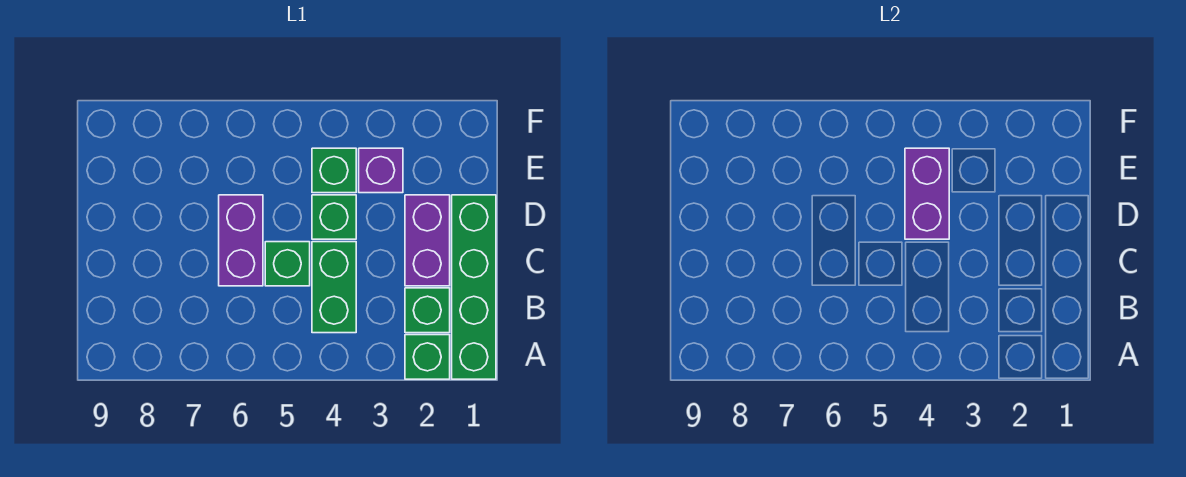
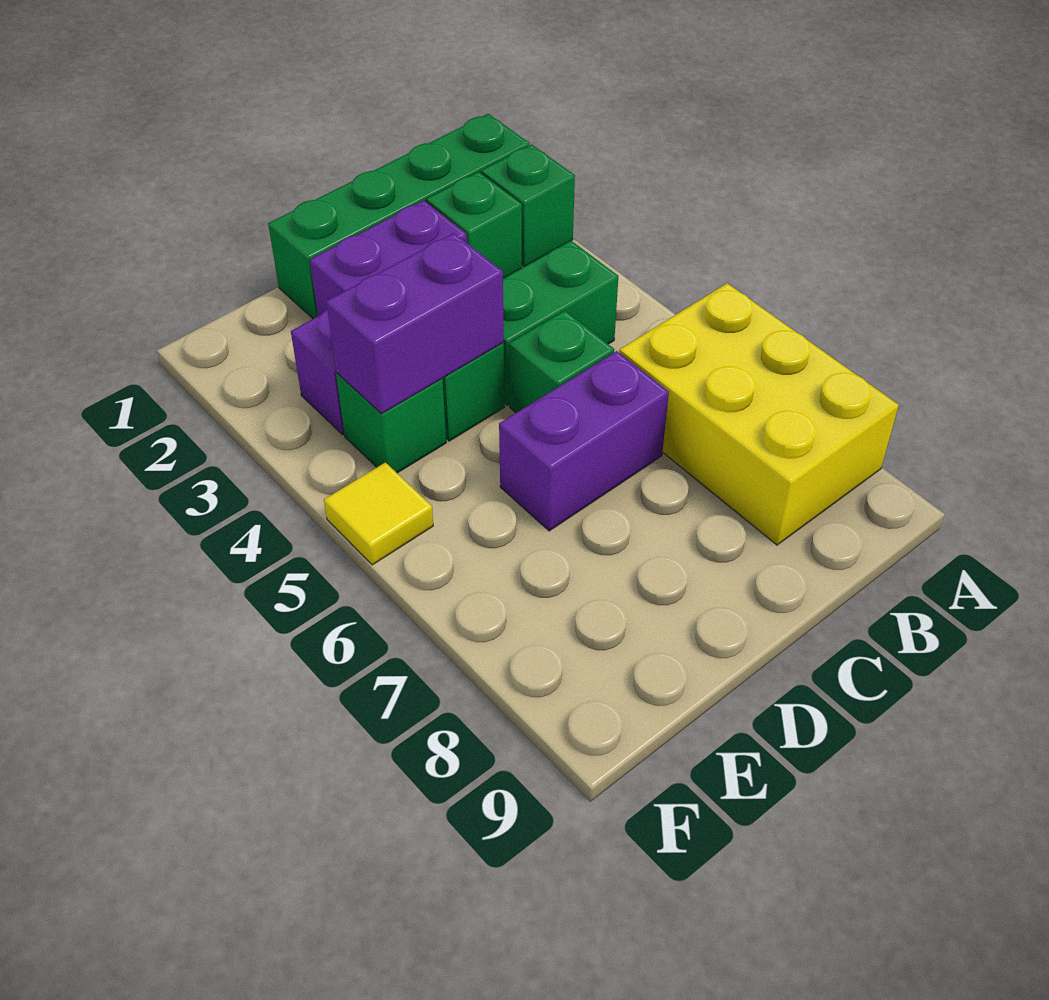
none -> yellow 2x3 brick [619,283,899,545]
none -> yellow 1x1 tile [324,462,433,565]

